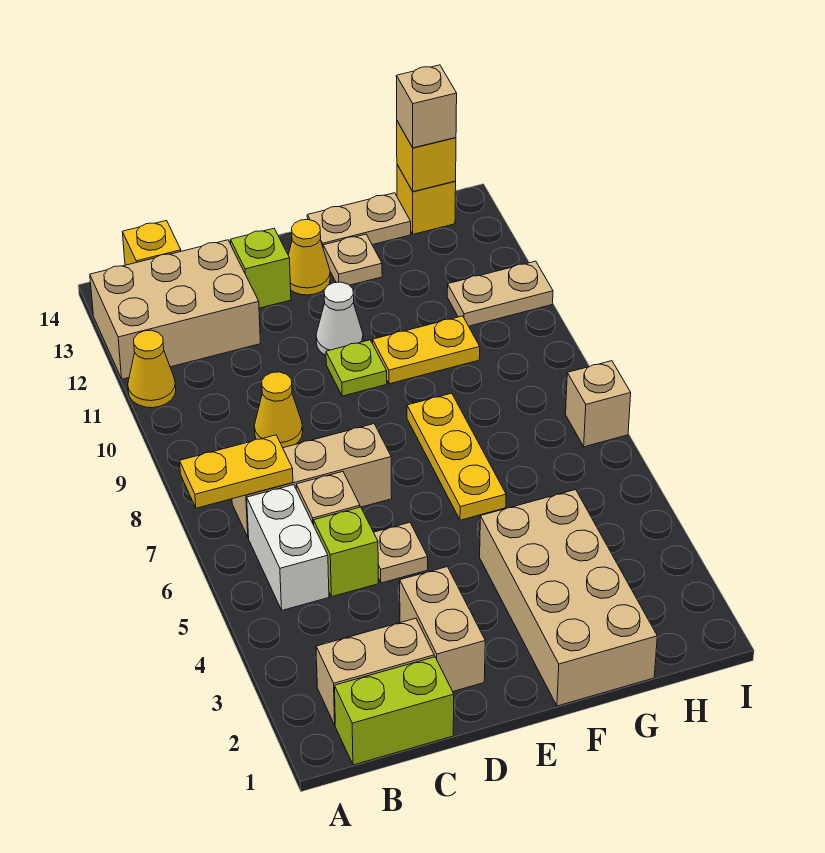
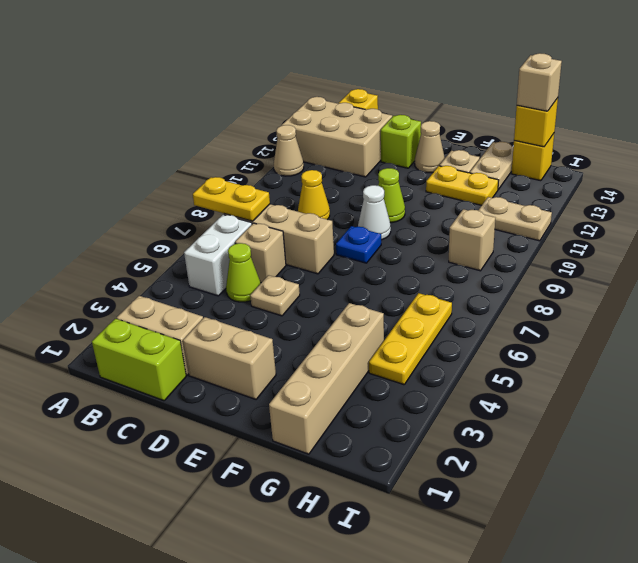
yellow 1x1 cone [128,330,176,408] -> tan 1x1 cone [274,125,304,176]
lime 1x1 brick [314,507,378,597] -> lime 1x1 cone [226,243,261,302]
tan 1x2 brick [400,567,485,692] -> tan 1x2 brick turned to [183,317,276,399]
none -> blue 1x1 plate [336,226,381,263]
lime 1x1 plate [326,340,387,396] -> lime 1x1 cone [378,168,405,223]
white 1x1 cone [316,282,363,355] -> white 1x1 cone moved to [358,185,391,240]
yellow 1x1 cone [288,220,330,295] -> tan 1x1 cone [415,121,445,173]
tan 2x4 brick [480,490,657,706] -> tan 1x4 brick [269,303,384,454]
yellow 1x3 plate [407,393,506,520] -> yellow 1x3 plate moved to [369,293,452,385]
yellow 1x2 plate [373,316,480,384] -> yellow 1x2 plate moved to [426,166,499,205]
tan 1x2 plate [307,193,411,246] -> tan 1x2 plate turned to [470,142,513,189]
tan 1x1 brick [566,361,631,447] -> tan 1x1 brick moved to [449,209,495,271]

